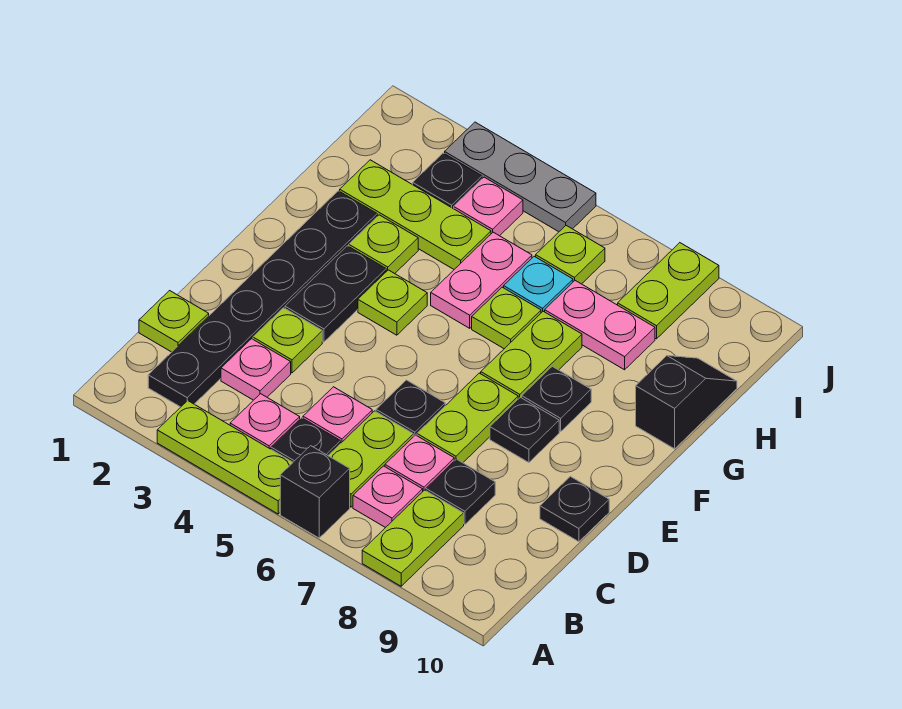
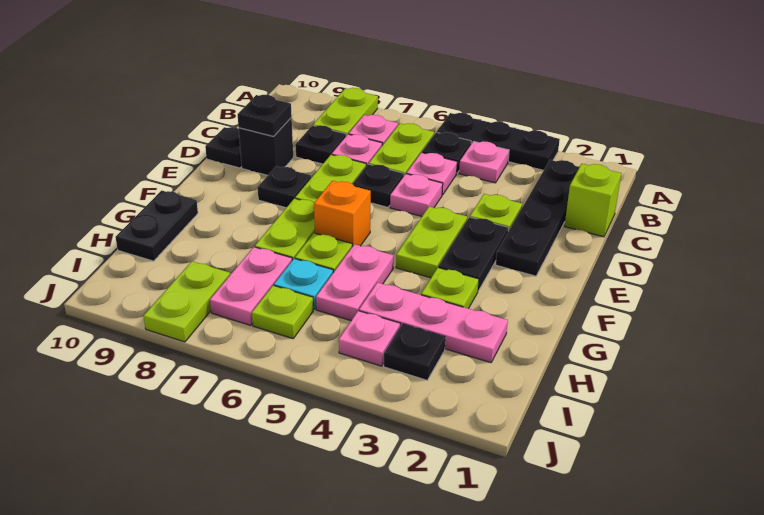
lime 1x3 plate [157,401,293,514] -> black 1x3 plate [437,113,560,170]
black 1x1 brick [280,446,350,538] -> black 1x1 brick moved to [239,118,293,175]
black 1x6 plate [148,191,377,407] -> black 1x4 plate [496,160,579,276]
lime 1x1 plate [139,291,209,352] -> lime 1x1 brick [565,164,621,237]
pink 1x1 plate [221,339,291,400] -> pink 1x1 plate moved to [390,174,443,216]
lime 1x1 plate [358,270,427,335] -> lime 1x2 plate [396,206,467,278]
none -> orange 1x1 brick [314,181,371,246]
black 1x1 plate [522,366,591,431] -> black 1x1 plate moved to [238,95,292,136]
black 1x2 slope [636,356,737,449] -> black 1x2 plate [116,190,198,261]
lime 1x3 plate [340,160,491,269] -> pink 1x3 plate [359,283,508,363]
pink 1x2 plate [545,281,655,370] -> pink 1x2 plate turned to [210,247,292,325]
grey 1x3 plate [445,122,596,232] -> none

